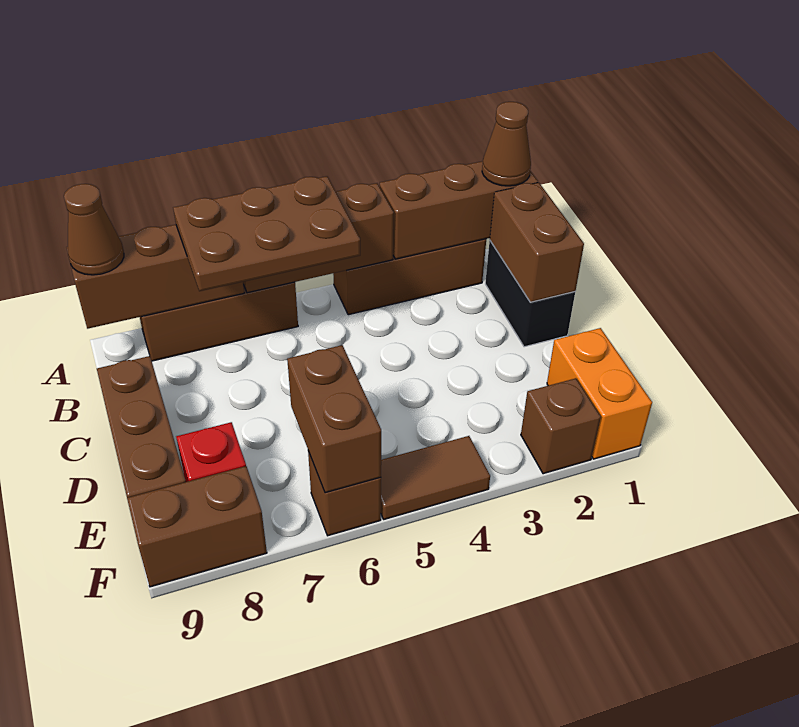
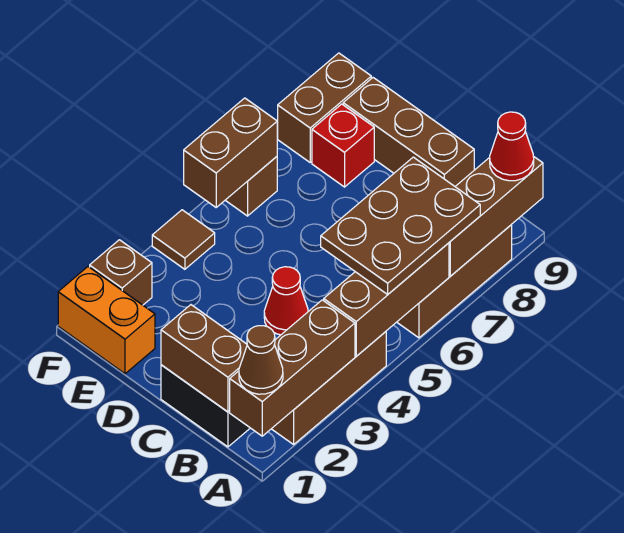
brown 1x1 cone [64,184,124,275] -> red 1x1 cone [490,112,534,181]
none -> red 1x1 cone [264,267,308,335]
brown 1x2 brick [287,345,381,493] -> brown 1x2 brick turned to [184,98,277,207]
brown 1x2 tile [381,436,490,519] -> brown 1x1 tile [152,210,215,269]

